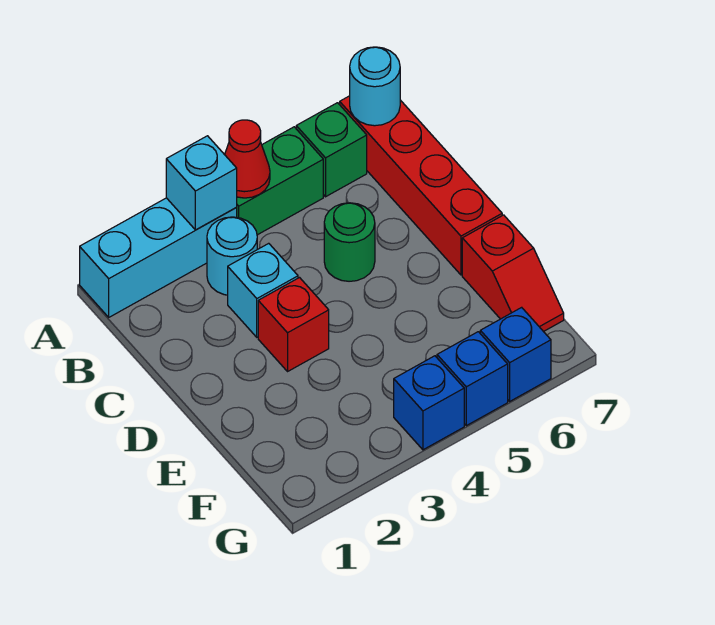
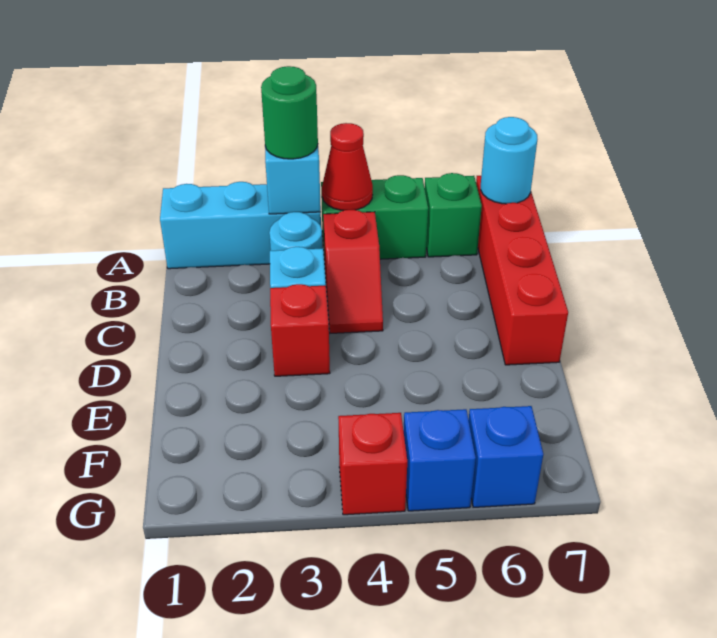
green 1x1 round brick [324,203,375,281] -> green 1x1 round brick moved to [261,66,318,159]
red 1x2 slope [462,215,564,332] -> red 1x2 slope moved to [323,210,383,333]
blue 1x1 brick [394,356,464,450] -> red 1x1 brick [338,413,407,515]

